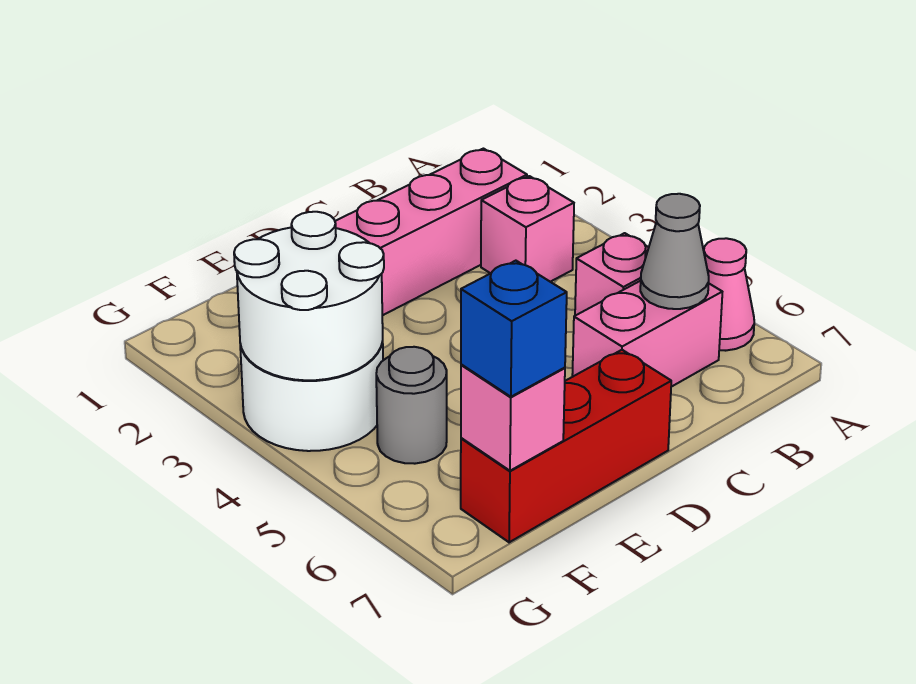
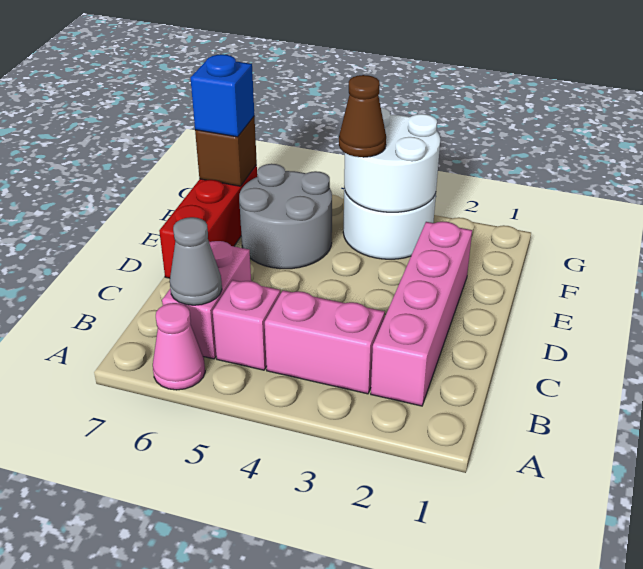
pink 1x1 brick [481,176,574,282] -> pink 1x2 brick [265,290,385,394]
none -> brown 1x1 cone [339,75,386,157]
grey 1x1 round brick [376,347,447,464] -> grey 2x2 round brick [239,164,332,269]
pink 1x1 brick [461,364,565,471] -> brown 1x1 brick [195,117,257,186]

